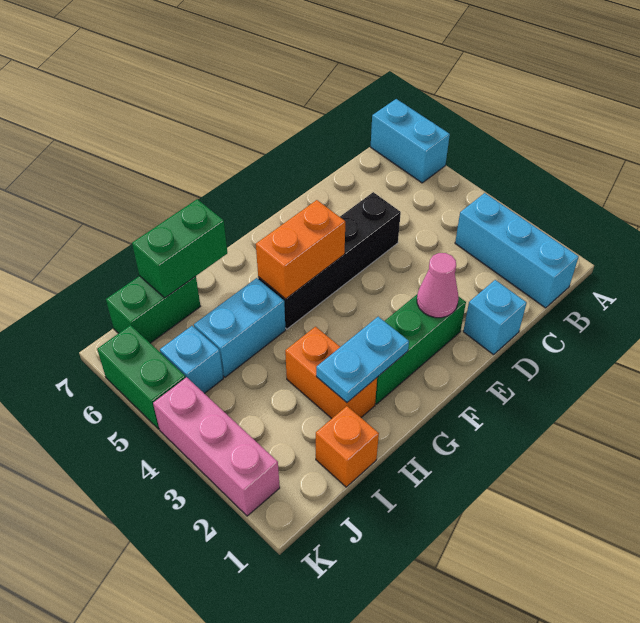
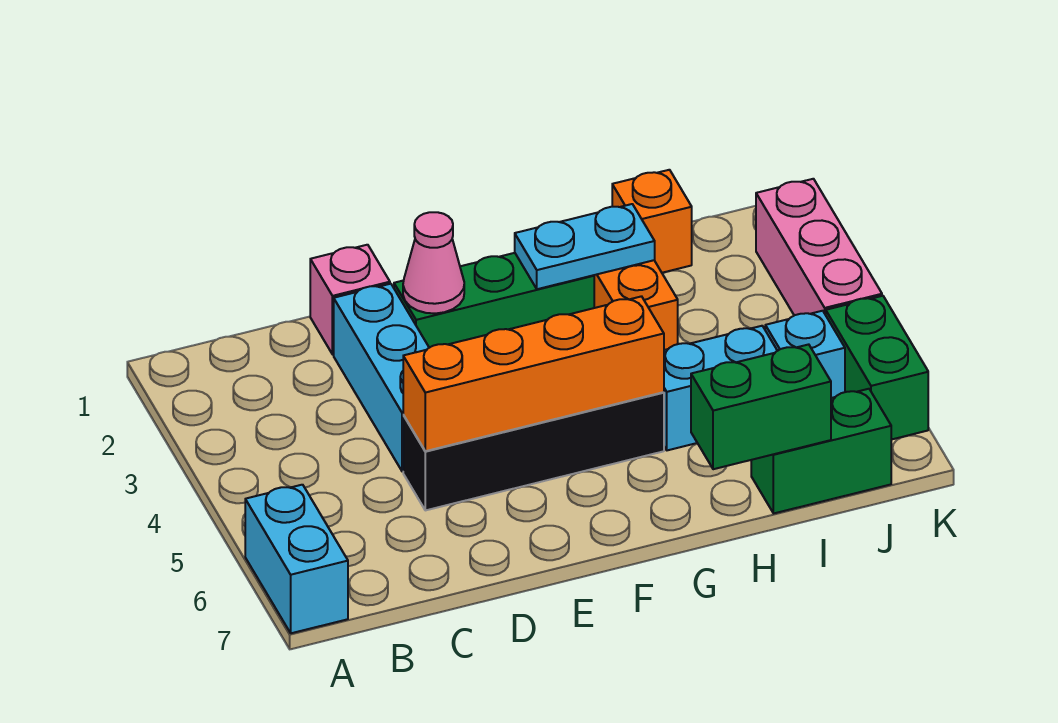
cyan 1x3 brick [455,193,579,308] -> cyan 1x3 brick moved to [334,284,429,471]
cyan 1x1 brick [463,280,527,355] -> pink 1x1 brick [310,245,390,354]
orange 1x2 brick [256,200,345,299] -> orange 1x4 brick [403,296,664,451]

